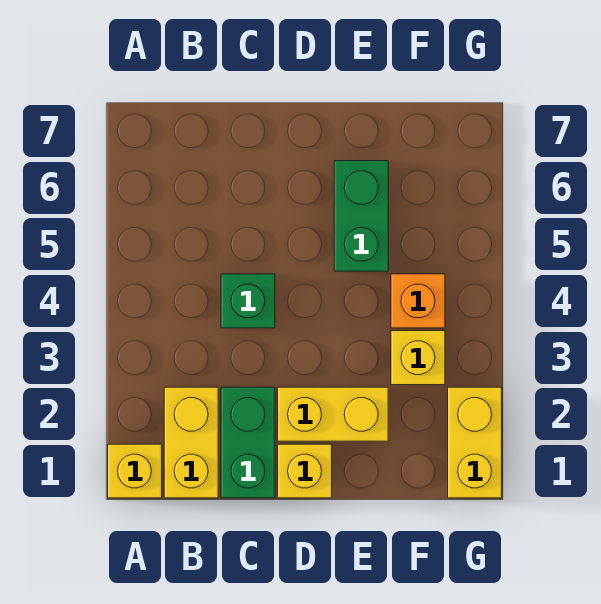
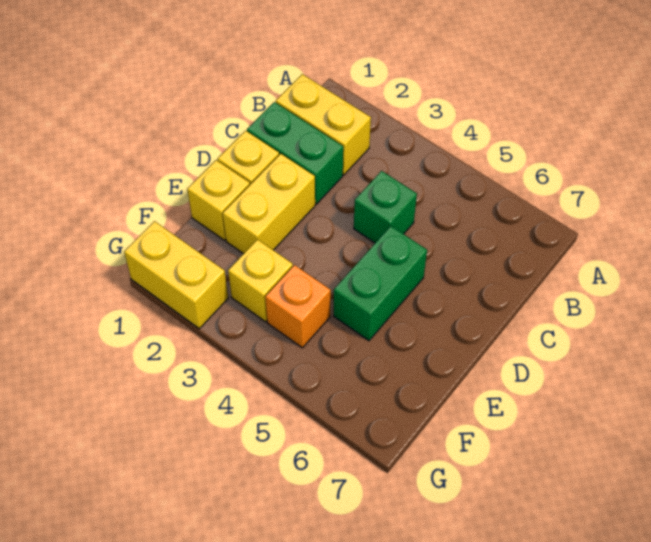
yellow 1x1 brick [108,444,162,498] -> yellow 1x1 brick moved to [187,160,250,240]
green 1x2 brick [334,161,388,271] -> green 1x2 brick turned to [334,226,427,341]

